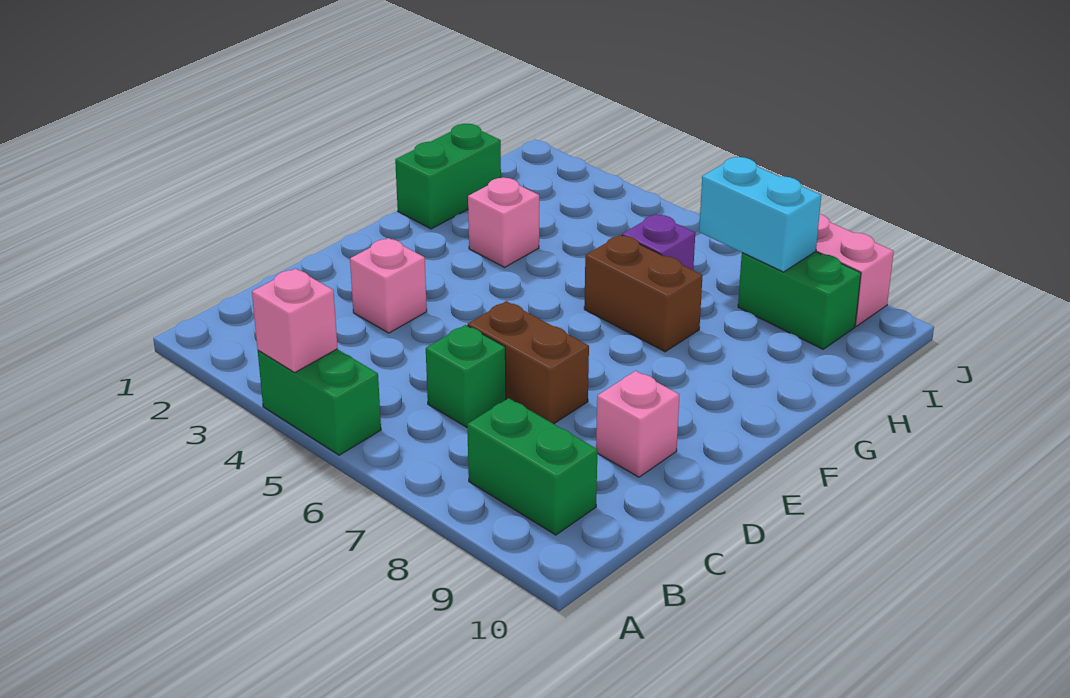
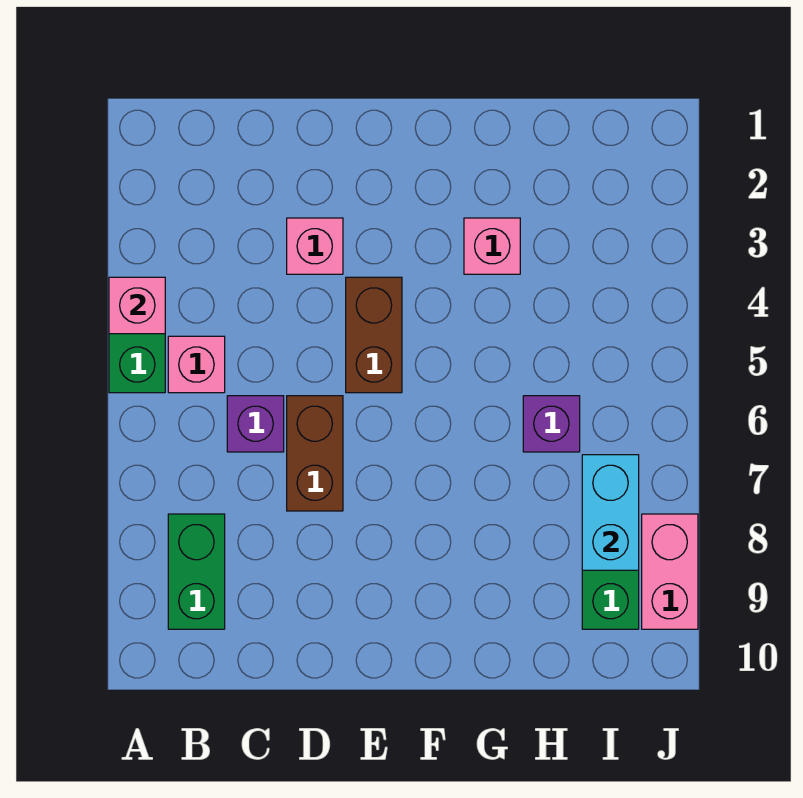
green 1x1 brick [426,325,506,427] -> purple 1x1 brick [227,396,284,452]
pink 1x1 brick [596,371,679,477] -> pink 1x1 brick moved to [168,336,225,393]
green 1x2 brick [395,124,501,229] -> none
brown 1x2 brick [584,235,703,352] -> brown 1x2 brick moved to [346,277,402,393]

